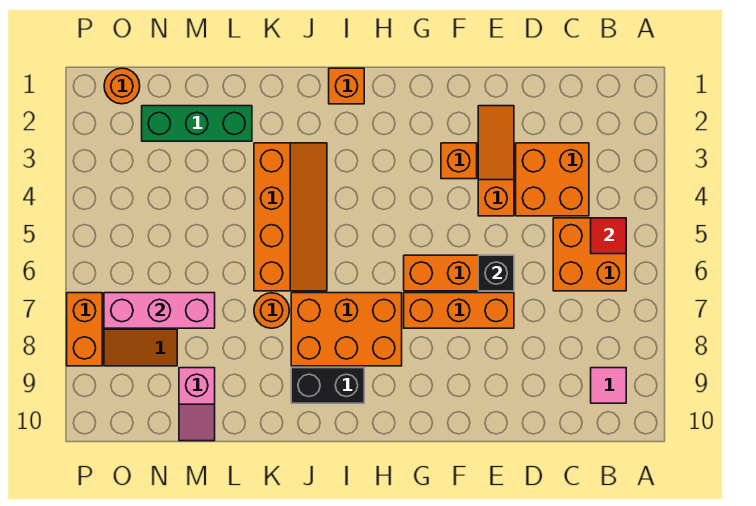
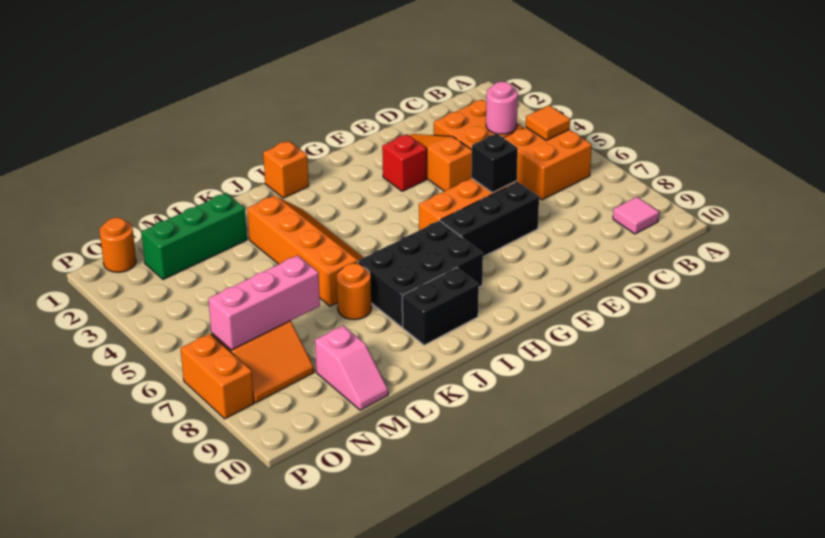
red 1x1 tile [591,218,626,254] -> orange 1x1 tile [526,105,570,140]
none -> pink 1x1 round brick [486,82,518,134]
orange 1x3 brick [404,293,514,328] -> black 1x3 brick [441,182,539,257]
orange 1x1 brick [441,143,477,179] -> red 1x1 brick [382,134,427,191]
orange 2x3 brick [291,293,402,366] -> black 2x3 brick [358,221,483,327]

